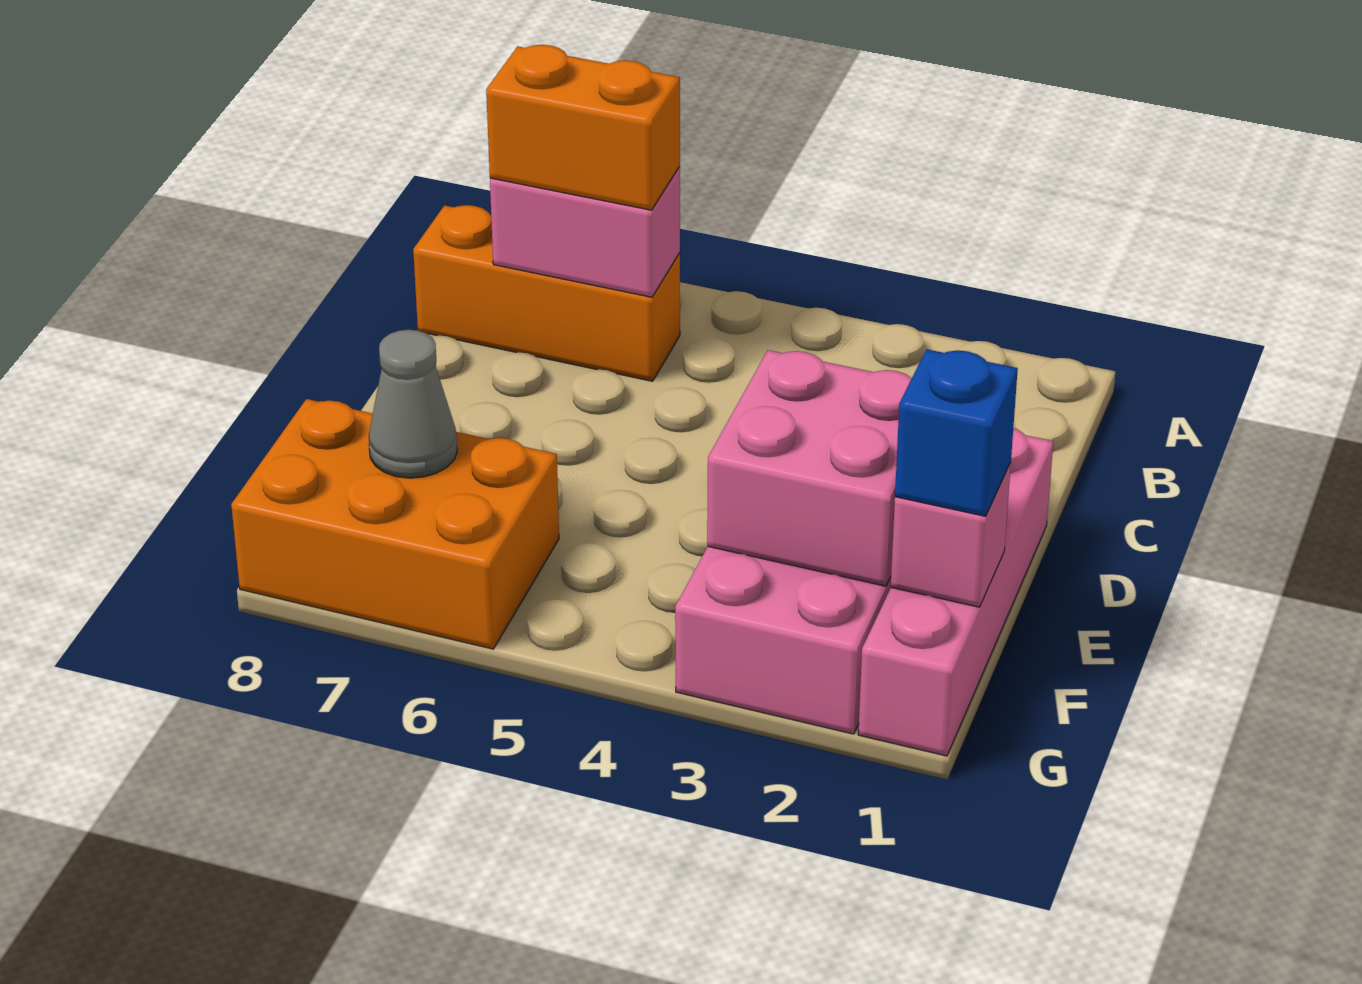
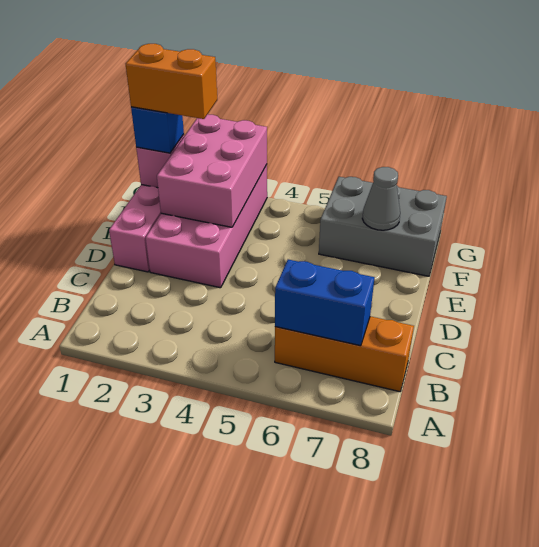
pink 1x2 brick [490,167,680,297] -> blue 1x2 brick [275,260,375,346]
orange 1x2 brick [486,45,680,210] -> orange 1x2 brick moved to [126,44,217,119]
pink 2x2 brick [707,350,912,586] -> pink 2x3 brick [157,114,267,227]
orange 2x3 brick [231,399,559,649] -> grey 2x3 brick [319,177,447,276]

